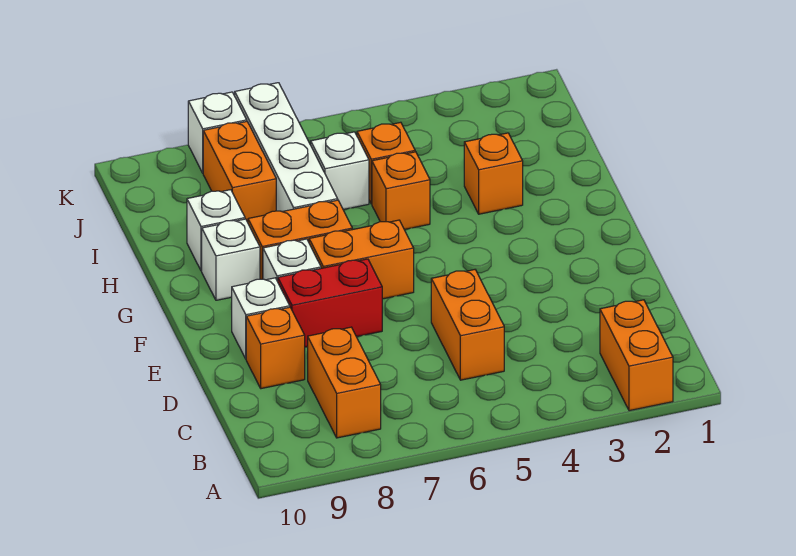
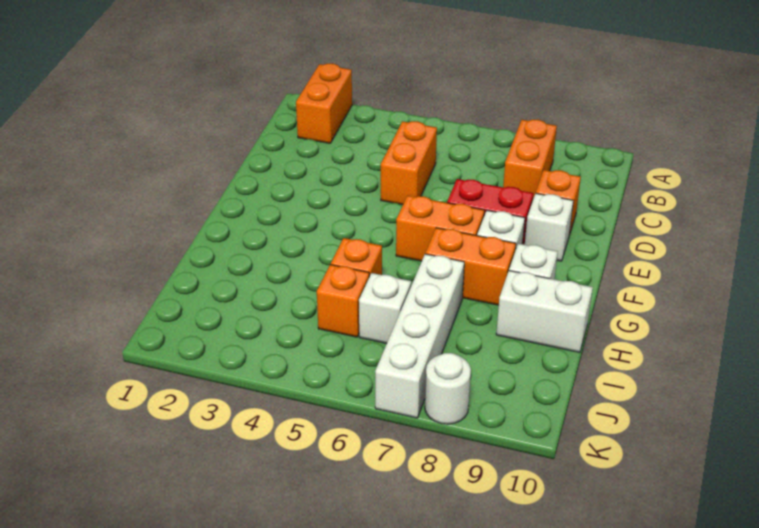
orange 1x1 brick [464,133,523,214] -> none
white 1x1 brick [187,190,245,271] -> white 1x2 brick [496,271,593,352]
orange 1x2 brick [203,122,276,222] -> none
white 1x1 brick [188,92,247,173] -> white 1x1 round brick [425,353,471,424]

